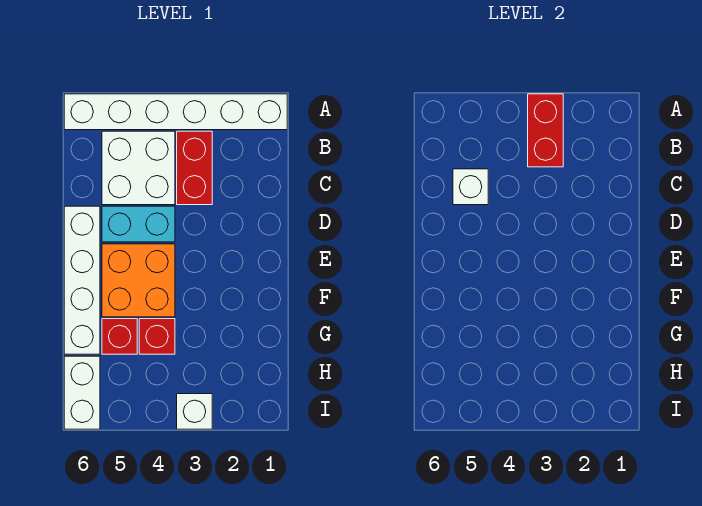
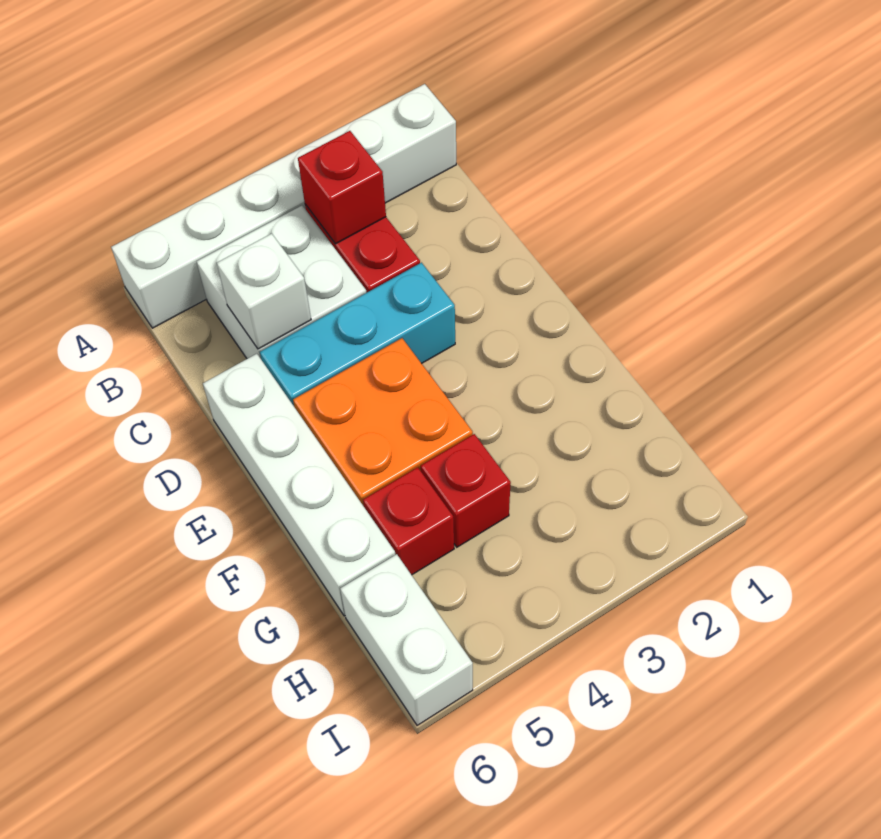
red 1x2 brick [528,94,563,167] -> red 1x1 brick [298,131,386,244]
cyan 1x2 brick [102,206,175,242] -> cyan 1x3 brick [260,263,455,406]
white 1x1 brick [177,394,212,429] -> none

